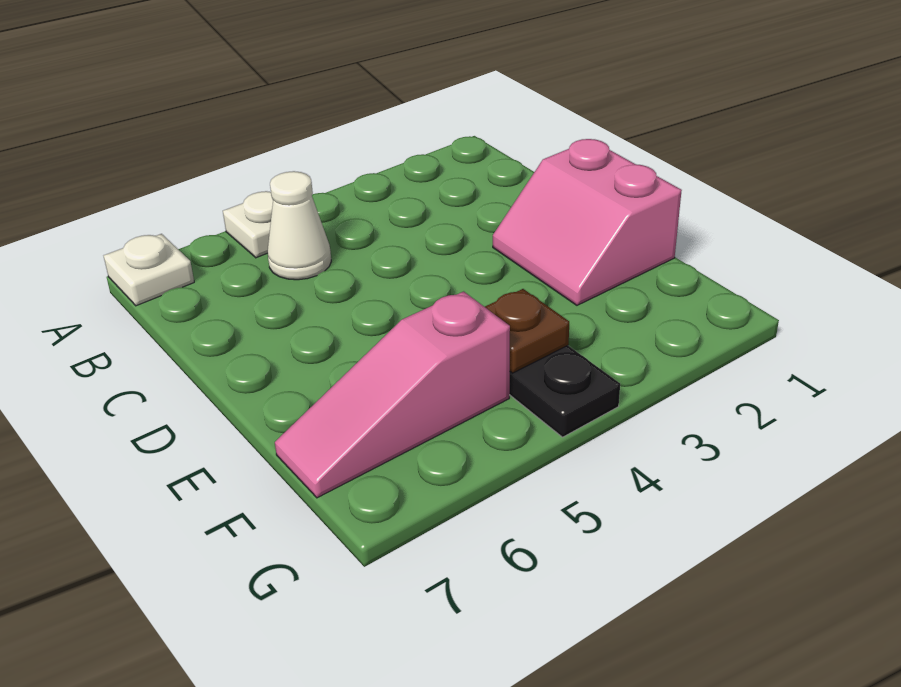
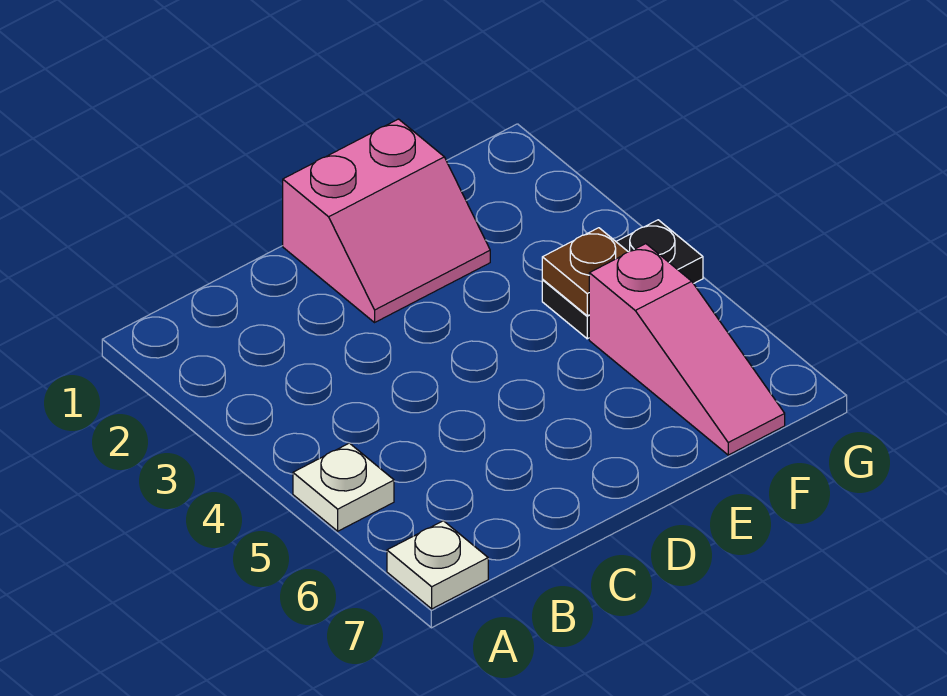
white 1x1 cone [268,171,331,280] -> none

